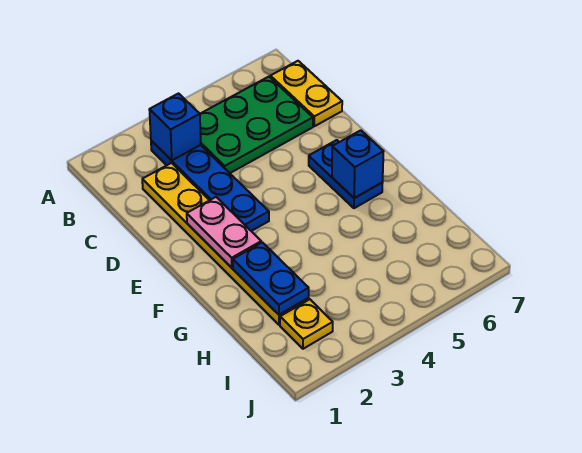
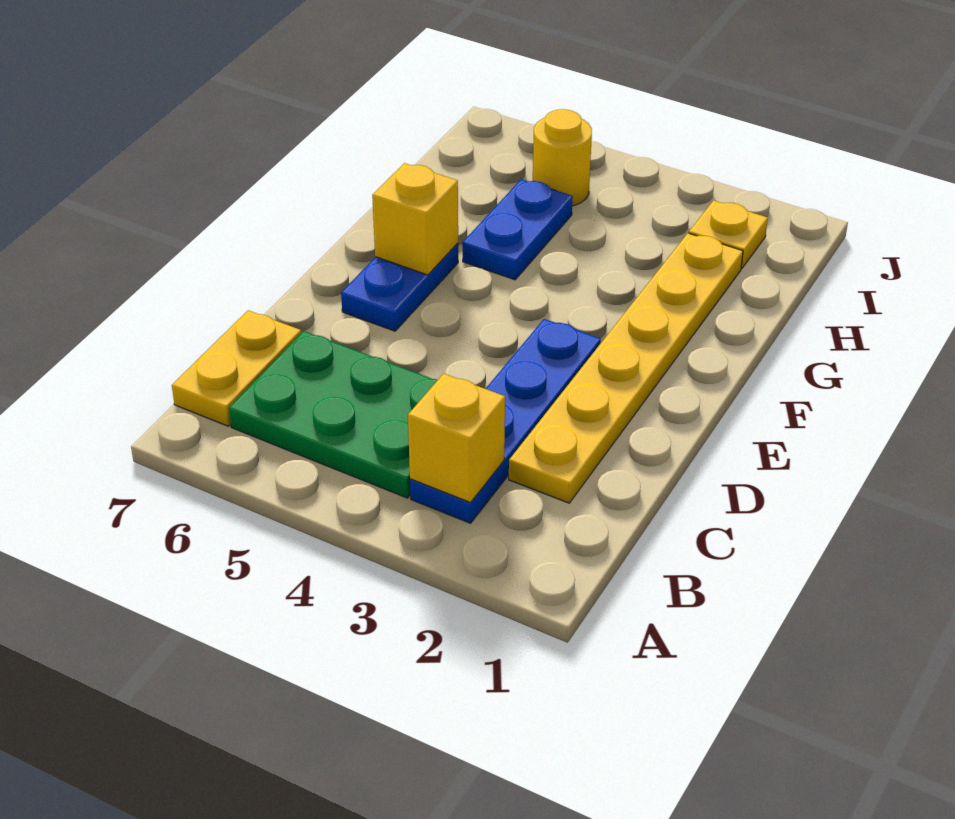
blue 1x1 brick [149,94,201,160] -> yellow 1x1 brick [408,374,505,503]
pink 1x2 plate [187,197,261,268] -> none
blue 1x1 brick [332,130,384,198] -> yellow 1x1 brick [372,163,458,275]
blue 1x2 plate [233,242,309,315] -> blue 1x2 plate moved to [462,179,573,280]
none -> yellow 1x1 round brick [533,109,592,206]

